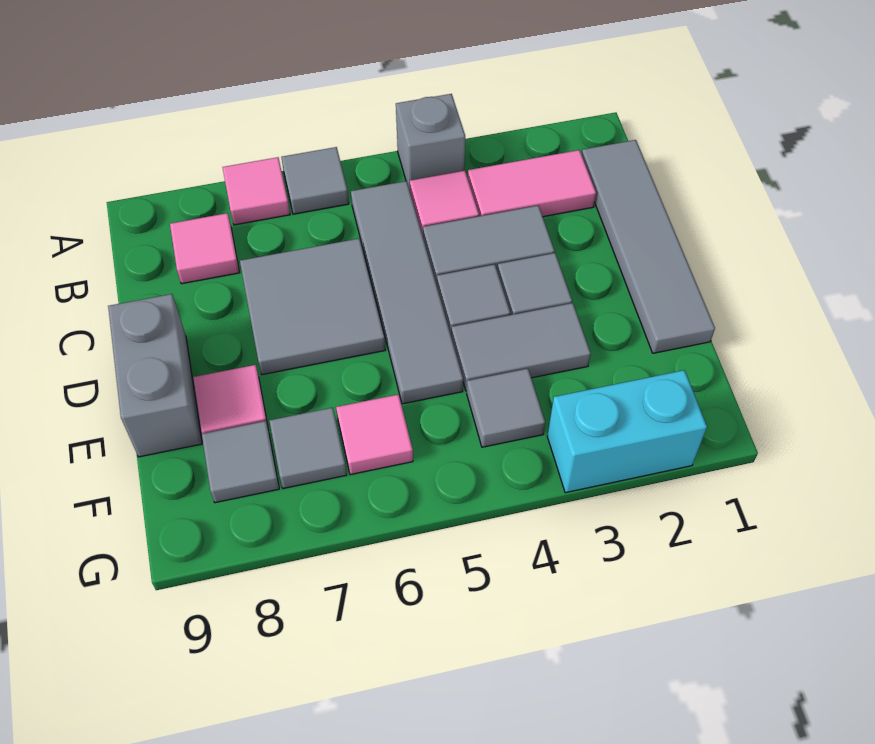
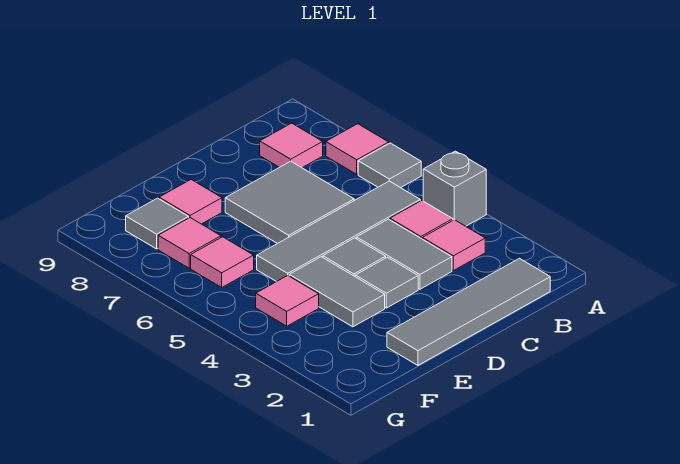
pink 1x2 tile [468,150,596,217] -> pink 1x1 tile [422,220,485,271]
grey 1x2 brick [108,294,202,457] -> none
grey 1x1 tile [467,369,545,447] -> pink 1x1 tile [256,275,319,326]
grey 1x1 tile [270,408,347,489] -> pink 1x1 tile [158,218,221,268]
cyan 1x2 brick [547,370,707,493] -> none

